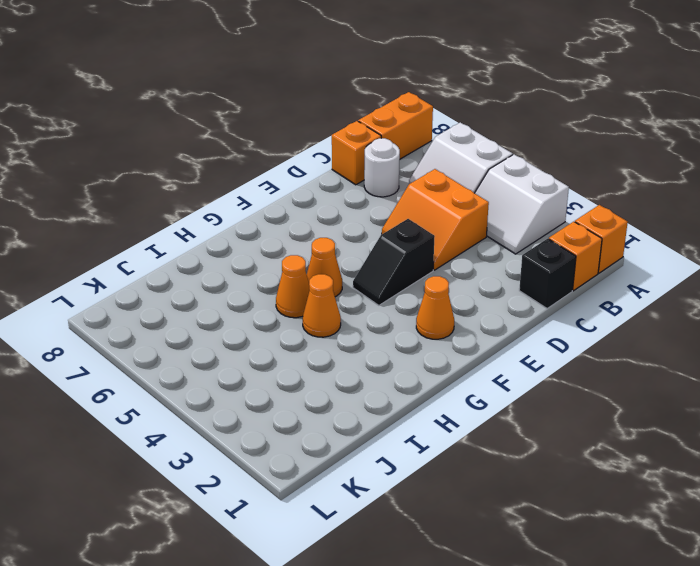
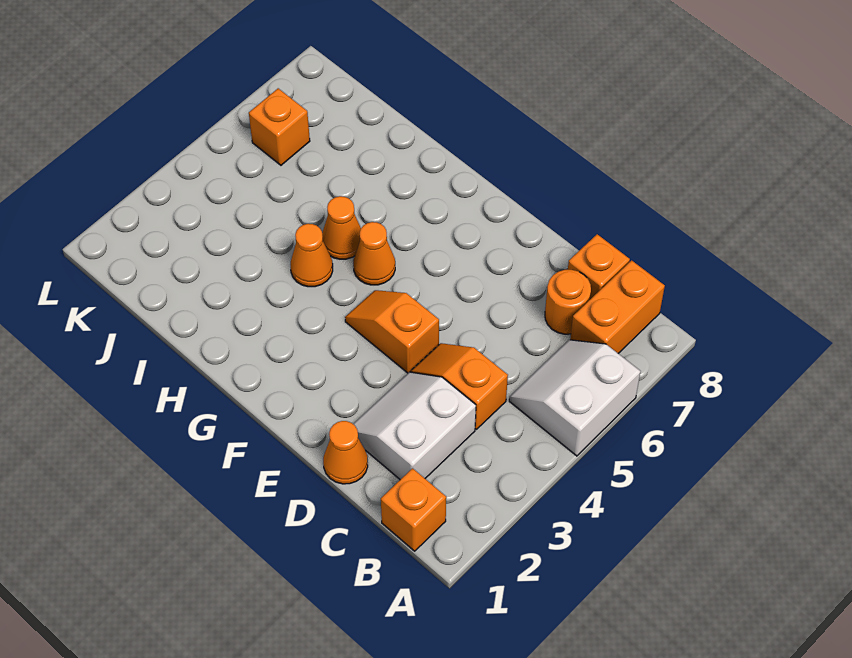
orange 1x1 brick [575,205,628,273] -> orange 1x1 brick moved to [249,88,310,165]
white 2x2 slope [475,154,569,254] -> white 2x2 slope moved to [354,372,476,480]
orange 1x2 brick [358,92,433,159] -> orange 1x2 brick turned to [570,260,665,353]
black 1x1 brick [519,239,576,308] -> none
orange 2x2 slope [382,169,489,270] -> orange 1x2 slope [411,343,508,429]
white 1x1 round brick [364,138,400,197] -> orange 1x1 round brick [545,270,591,334]
black 1x2 slope [353,219,435,305] -> orange 1x2 slope [345,290,439,373]
orange 1x1 cone [416,276,454,339] -> orange 1x1 cone moved to [323,421,368,484]

